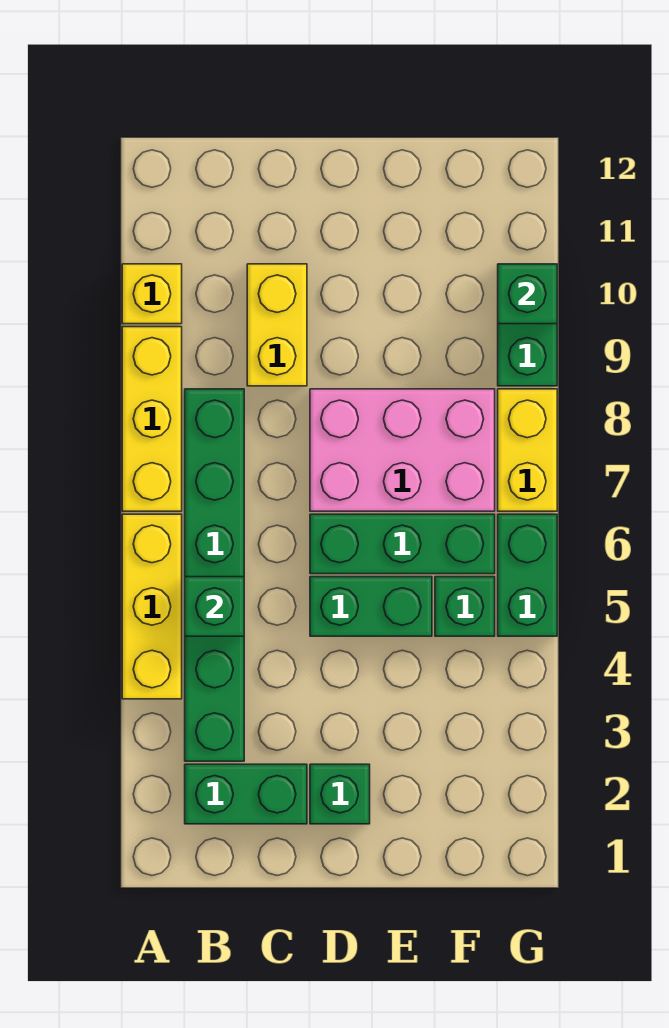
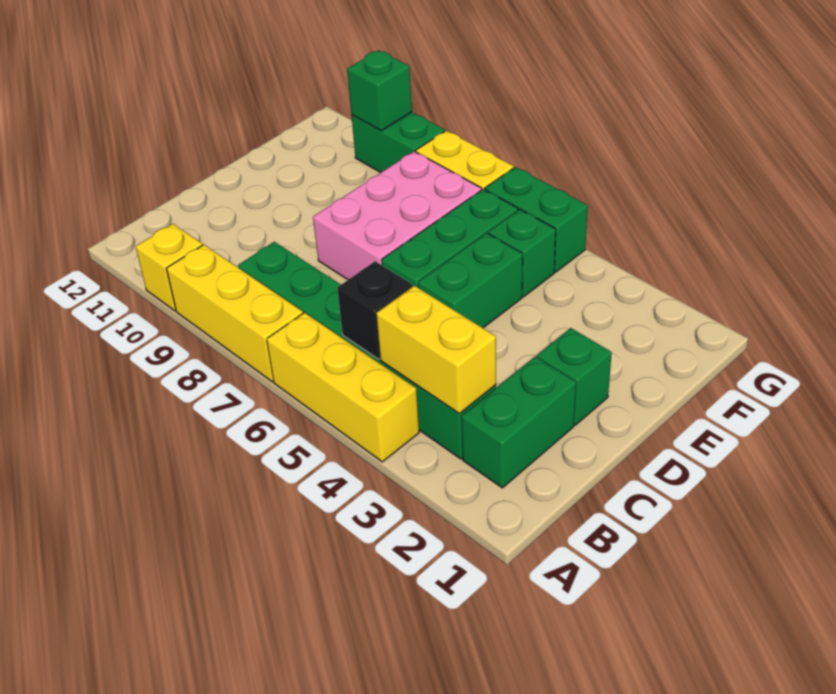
green 1x1 brick [185,577,244,636] -> black 1x1 brick [337,261,413,359]
yellow 1x2 brick [247,264,307,386] -> yellow 1x2 brick moved to [376,286,496,413]

